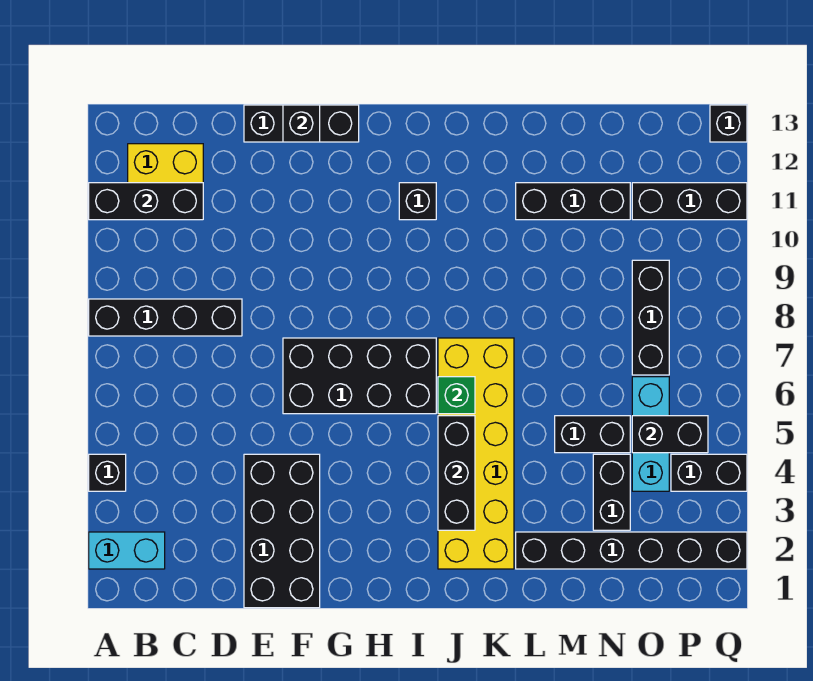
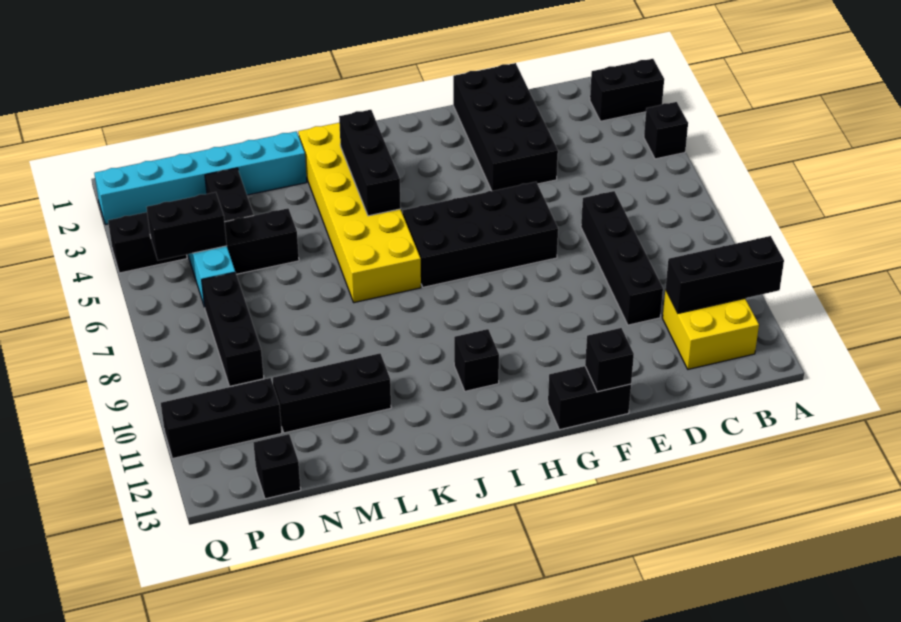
cyan 1x2 brick [89,532,165,569] -> black 1x2 brick [590,59,664,121]
black 1x4 brick [89,299,242,336] -> black 1x4 brick turned to [581,191,663,325]
black 1x3 brick [244,105,359,142] -> black 1x2 brick [548,366,631,430]
green 1x1 brick [438,377,475,414] -> none
black 1x6 brick [516,532,747,569] -> cyan 1x6 brick [94,131,307,225]
black 1x1 brick [710,105,747,142] -> black 1x1 brick moved to [253,434,301,499]

